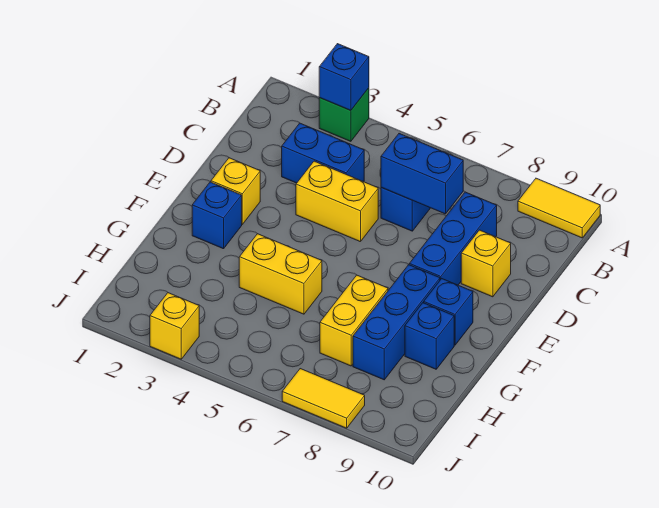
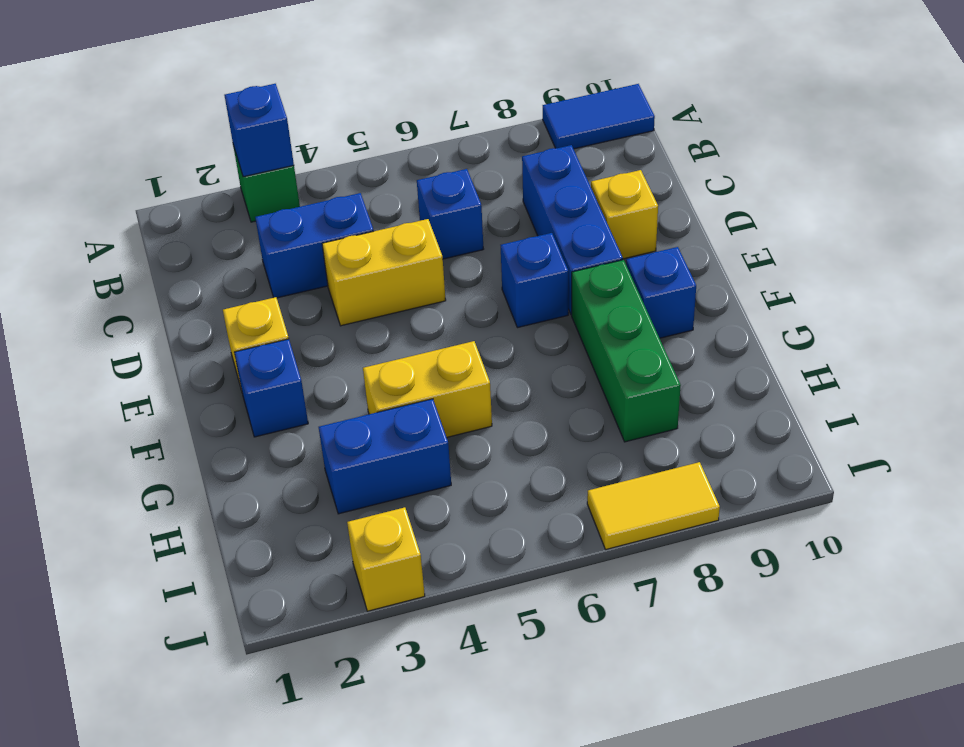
yellow 1x2 tile [518,178,600,238] -> blue 1x2 tile [543,84,655,149]
blue 1x2 brick [381,134,463,214] -> blue 1x2 brick moved to [319,399,451,514]
blue 1x3 brick [353,265,440,380] -> green 1x3 brick [572,260,681,442]
yellow 1x2 brick [320,275,388,366] -> none
blue 1x1 brick [405,303,454,369] -> blue 1x1 brick moved to [501,233,568,328]

